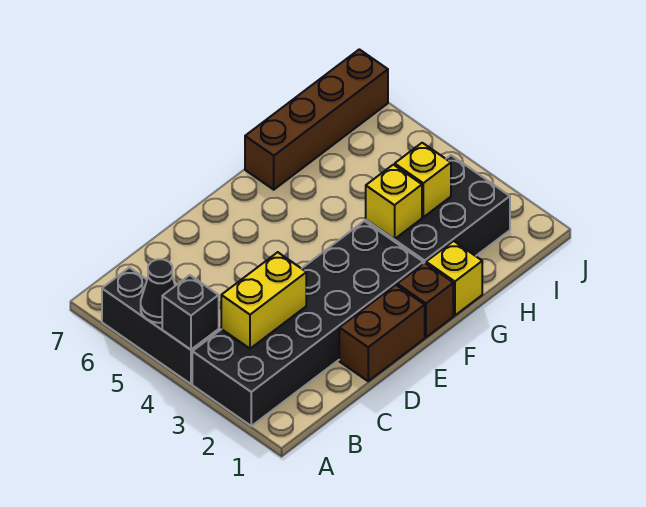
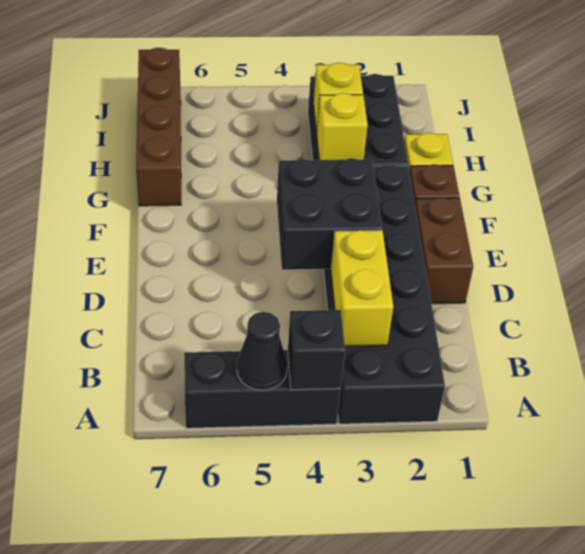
none -> black 2x2 brick [277,158,382,270]

